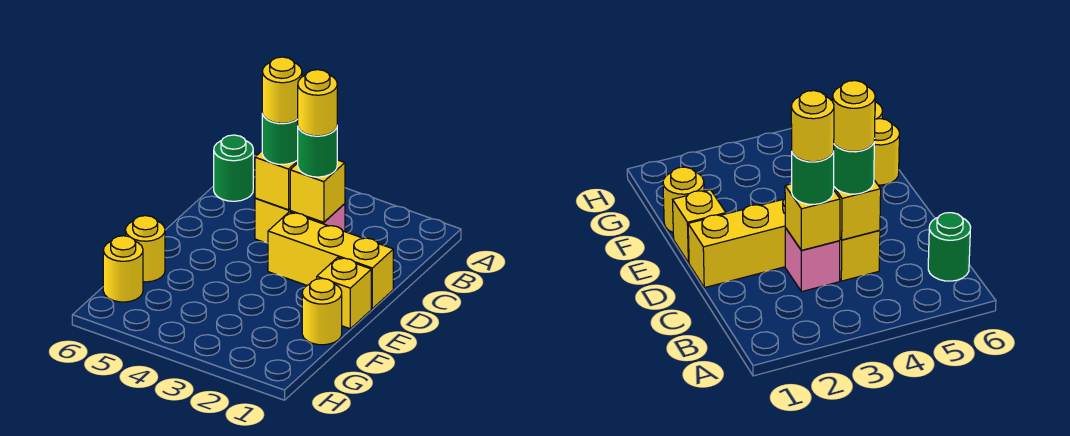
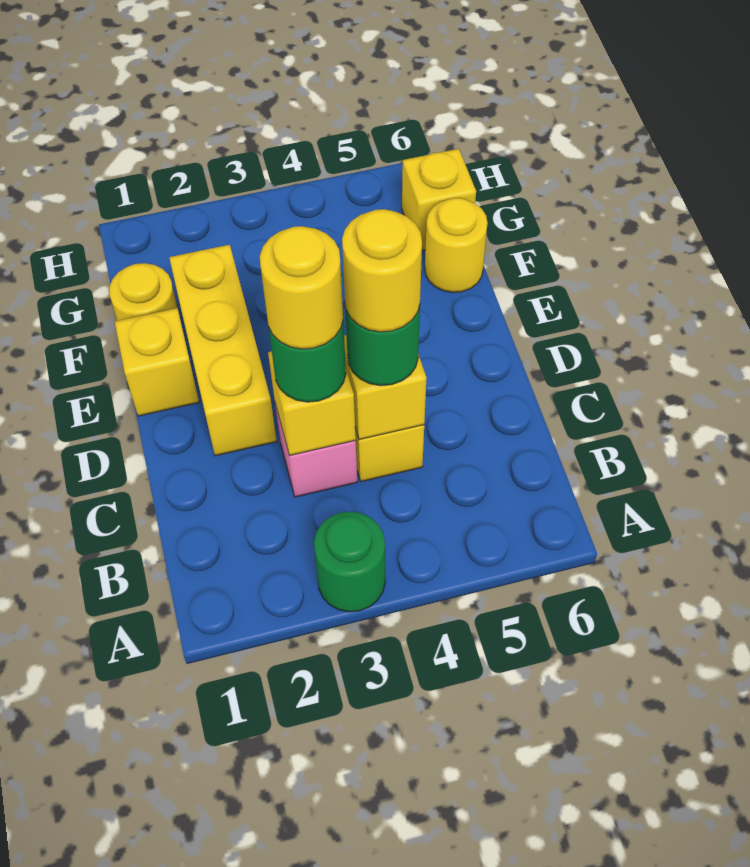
green 1x1 round brick [214,135,253,201] -> green 1x1 round brick moved to [314,512,385,612]
yellow 1x3 brick [268,212,393,308] -> yellow 1x3 brick turned to [169,245,277,456]
yellow 1x1 round brick [103,236,143,302] -> yellow 1x1 brick [402,149,476,250]

